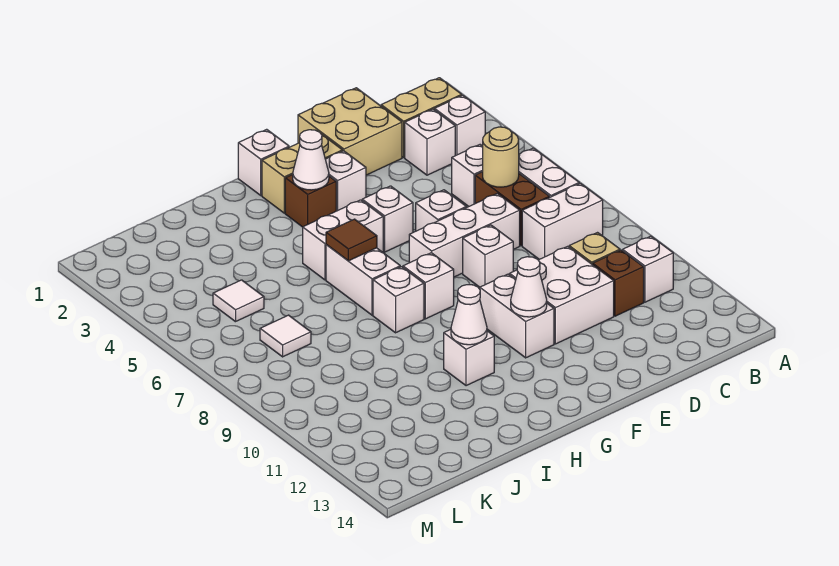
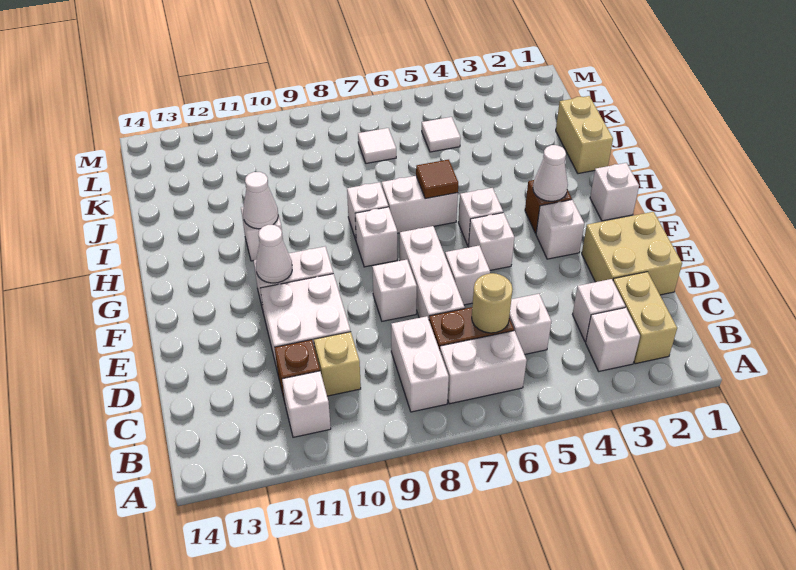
tan 1x2 brick [262,134,342,213] -> tan 1x2 brick moved to [556,96,613,174]
white 1x2 brick [303,200,383,280] -> white 1x1 brick [458,188,503,247]

